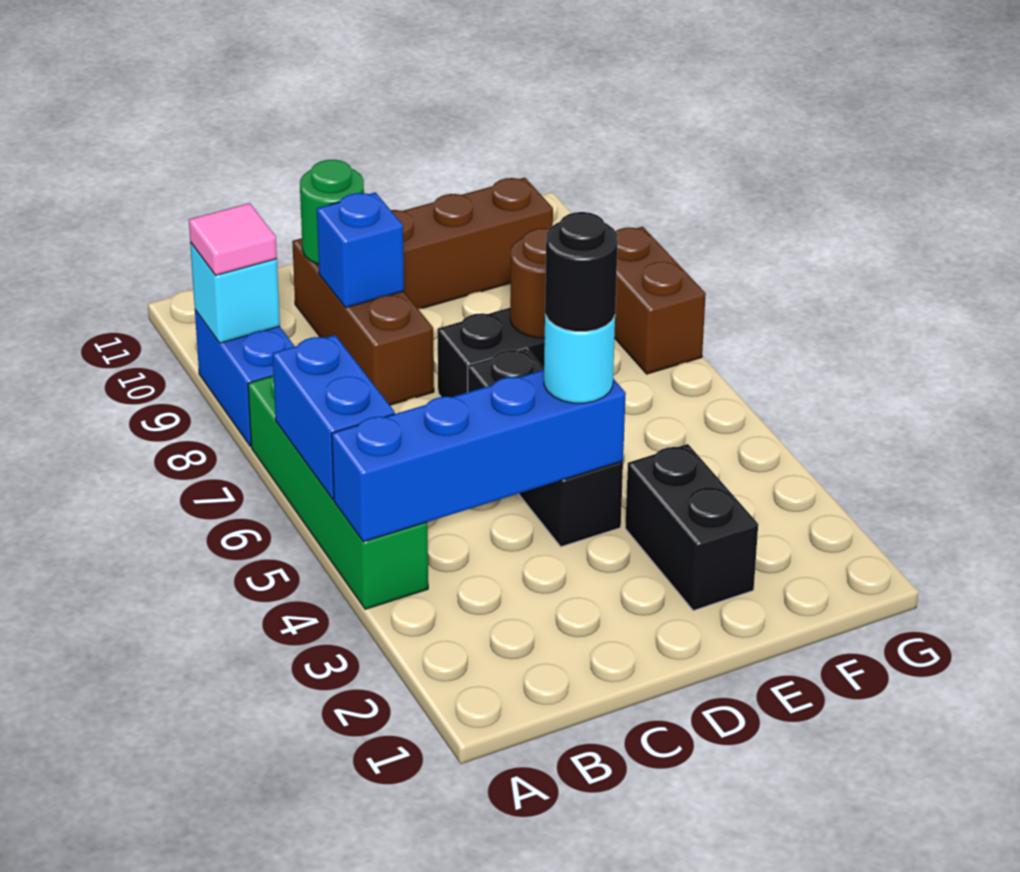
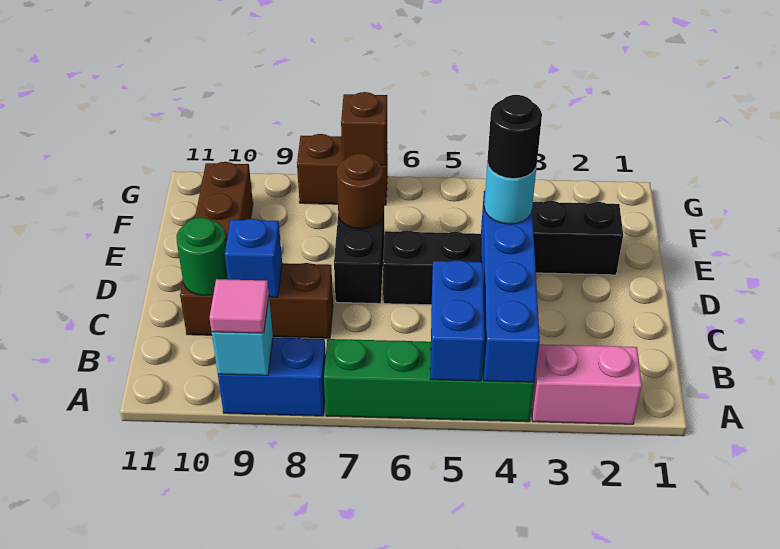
none -> pink 1x2 brick [532,344,642,424]
blue 1x2 brick [272,335,395,499] -> blue 1x2 brick turned to [430,260,484,381]
none -> brown 1x1 brick [341,92,387,165]

